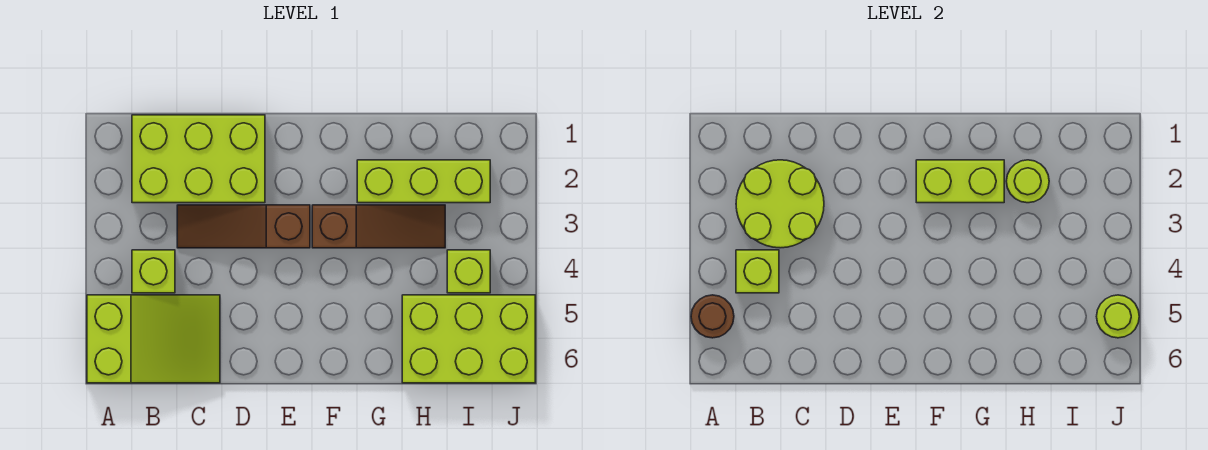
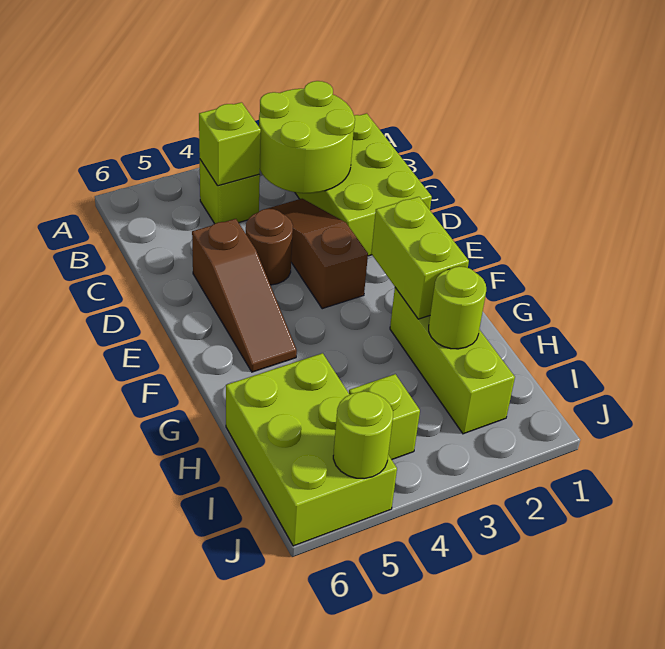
lime 2x3 slope [87,295,220,383] -> none
brown 1x1 round brick [691,295,734,338] -> brown 1x1 round brick moved to [246,209,293,285]
brown 1x3 slope [312,205,445,248] -> brown 1x3 slope moved to [192,219,297,372]

